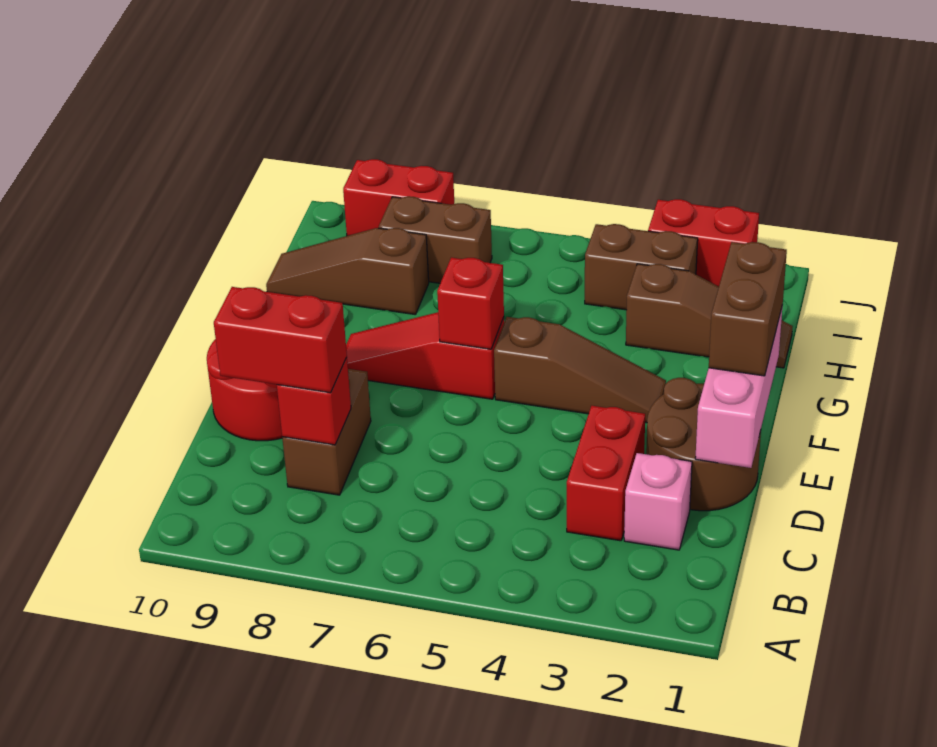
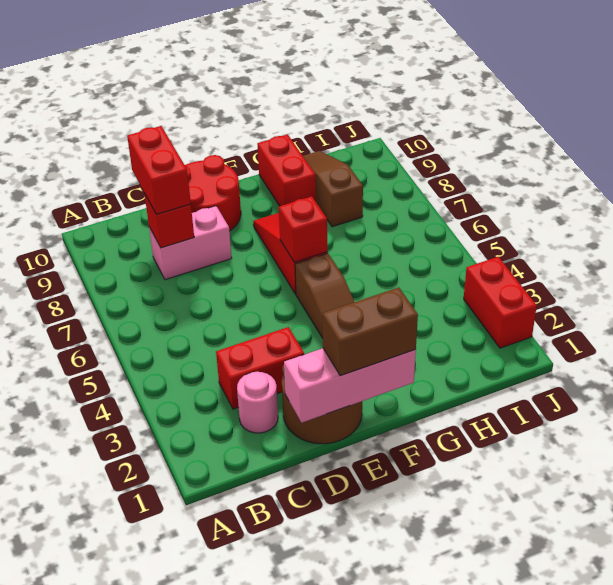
pink 1x1 brick [624,453,692,550] -> pink 1x1 round brick [237,372,278,433]
brown 1x2 brick [282,369,371,495] -> pink 1x2 brick [149,206,232,280]
brown 1x3 slope [626,264,793,368] -> none
brown 1x2 brick [585,224,698,310] -> none
brown 1x2 brick [379,196,492,283] -> none
red 1x2 brick [343,159,454,236] -> red 1x2 brick moved to [257,134,316,206]

